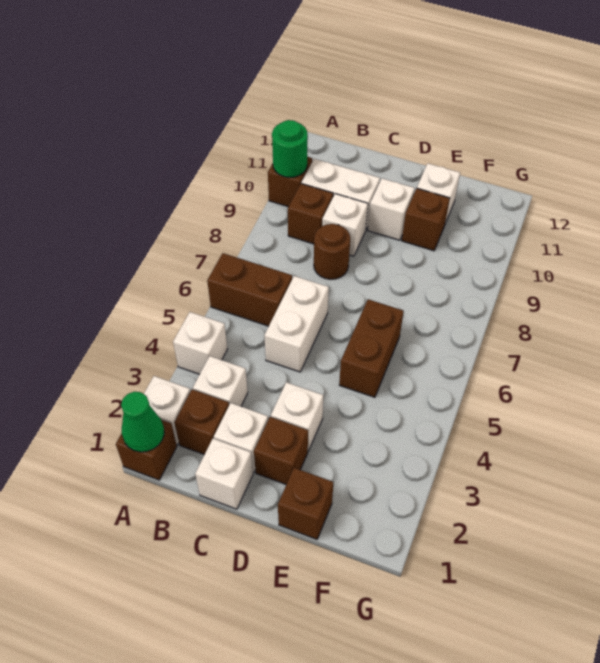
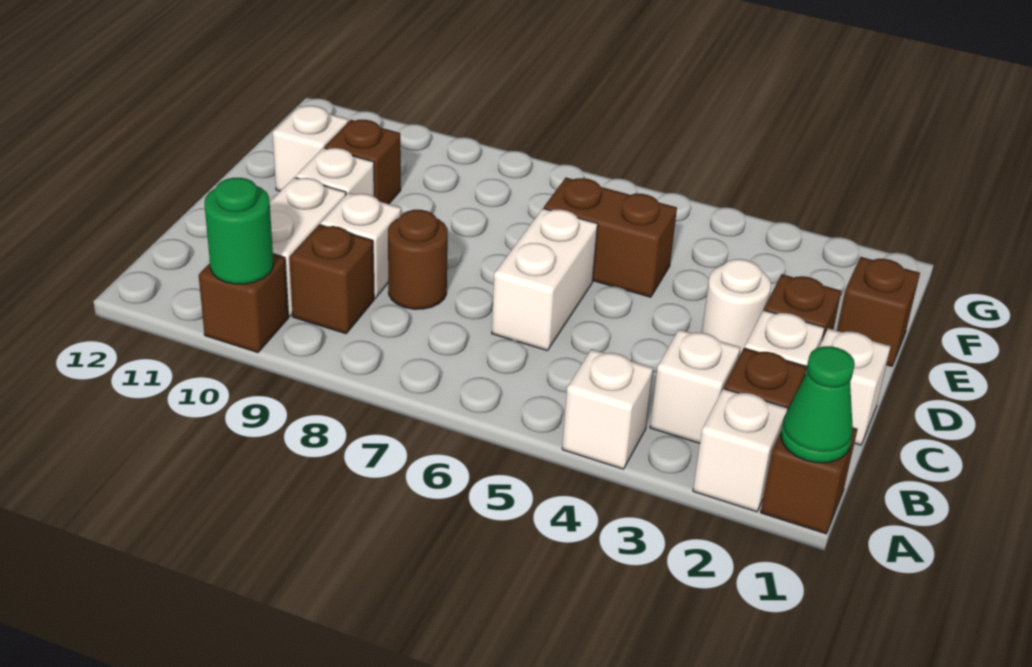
brown 1x2 brick [207,253,292,326] -> none
white 1x2 brick [264,276,329,372] -> white 1x2 brick turned to [492,208,598,351]
white 1x1 brick [271,382,323,451] -> white 1x1 round brick [701,259,771,356]

